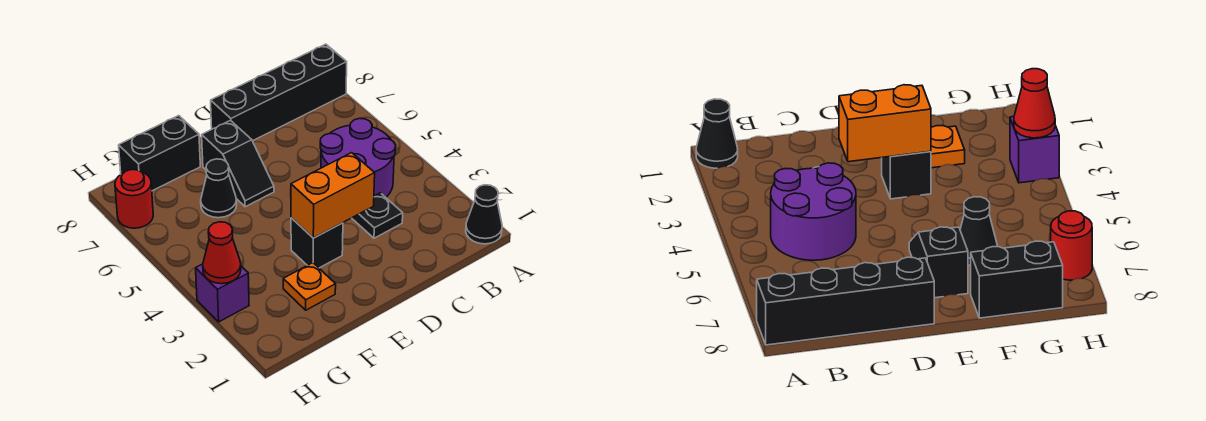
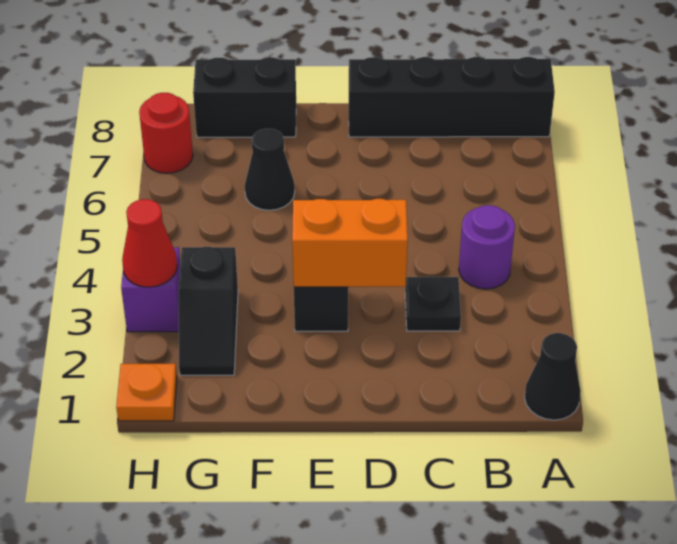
purple 2x2 round brick [320,118,396,197] -> purple 1x1 round brick [459,205,515,289]
black 1x2 slope [202,120,274,207] -> black 1x2 slope moved to [179,247,238,375]
orange 1x1 plate [283,263,336,310] -> orange 1x1 plate moved to [116,363,177,421]

